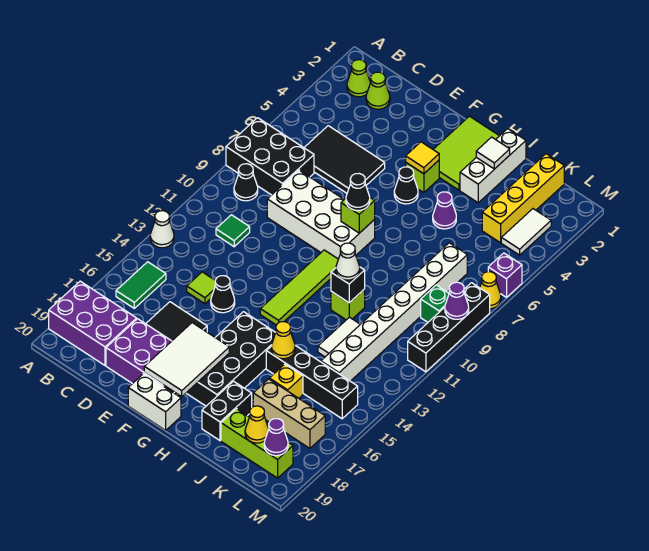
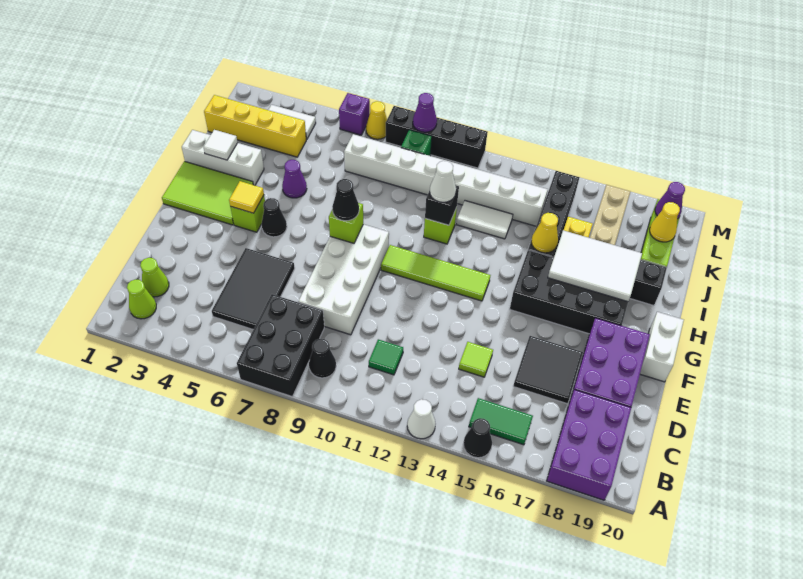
black 1x1 cone [211,276,235,313] -> black 1x1 cone moved to [463,418,492,458]
white 2x3 tile [144,323,229,397] -> white 2x3 tile moved to [548,230,642,302]

